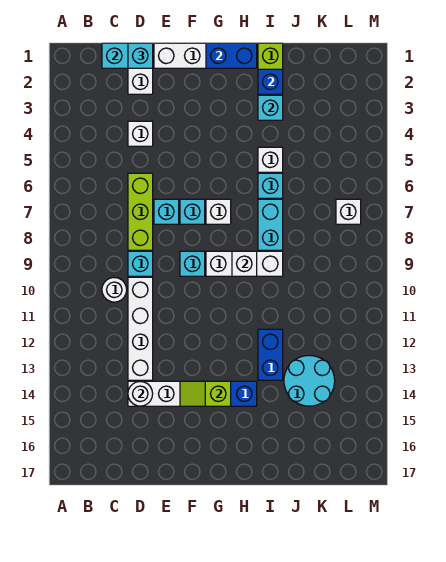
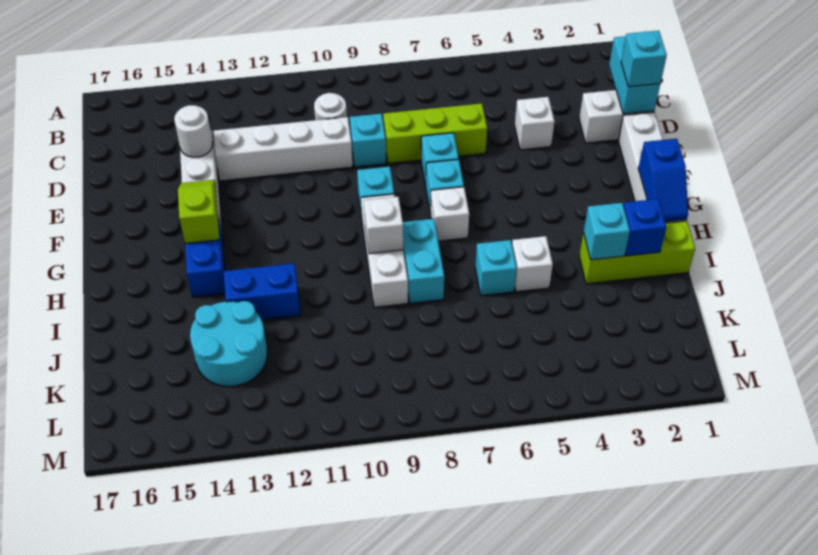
blue 1x2 brick [206,43,257,68] -> blue 1x2 slope [638,139,688,222]
cyan 1x2 brick [258,199,283,250] -> cyan 1x2 brick turned to [403,219,444,303]
white 1x1 brick [336,199,361,224] -> none

